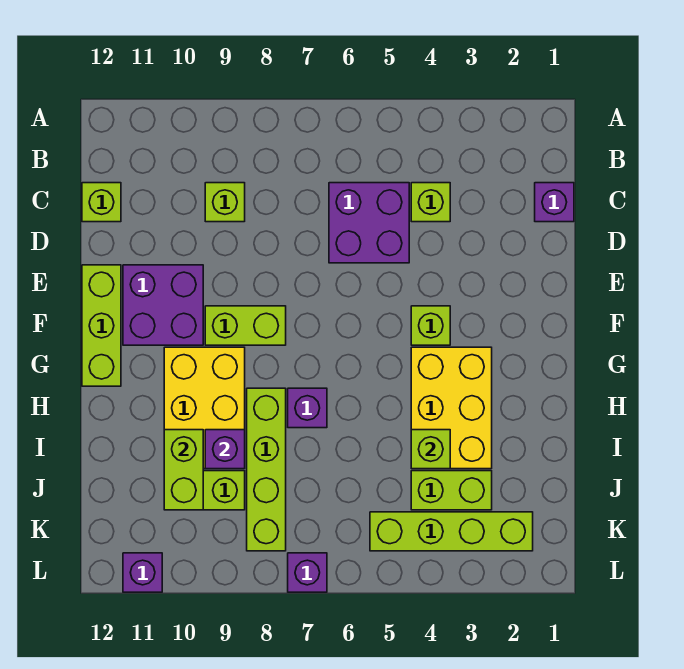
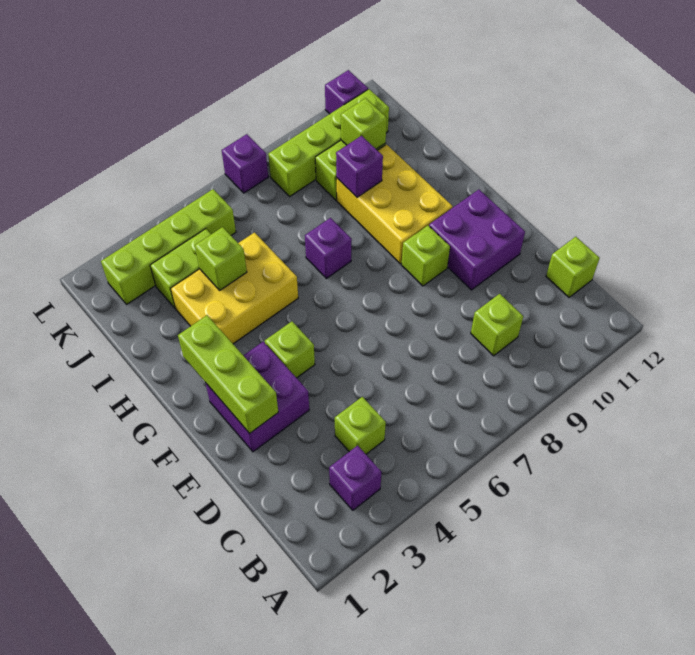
purple 1x1 brick [535,183,574,222] -> purple 1x1 brick moved to [329,445,381,510]
purple 2x2 brick [329,183,409,263] -> purple 2x2 brick moved to [205,342,309,452]
lime 1x3 brick [82,265,121,386] -> lime 1x3 brick moved to [178,315,278,433]
lime 1x2 brick [205,306,286,345] -> lime 1x1 brick [402,226,450,286]
yellow 2x3 brick [411,347,492,469] -> yellow 2x3 brick turned to [171,233,298,344]
lime 1x4 brick [247,388,286,551] -> lime 1x4 brick turned to [268,89,389,196]
lime 1x2 brick [164,430,203,510] -> lime 1x1 brick [341,98,387,149]

